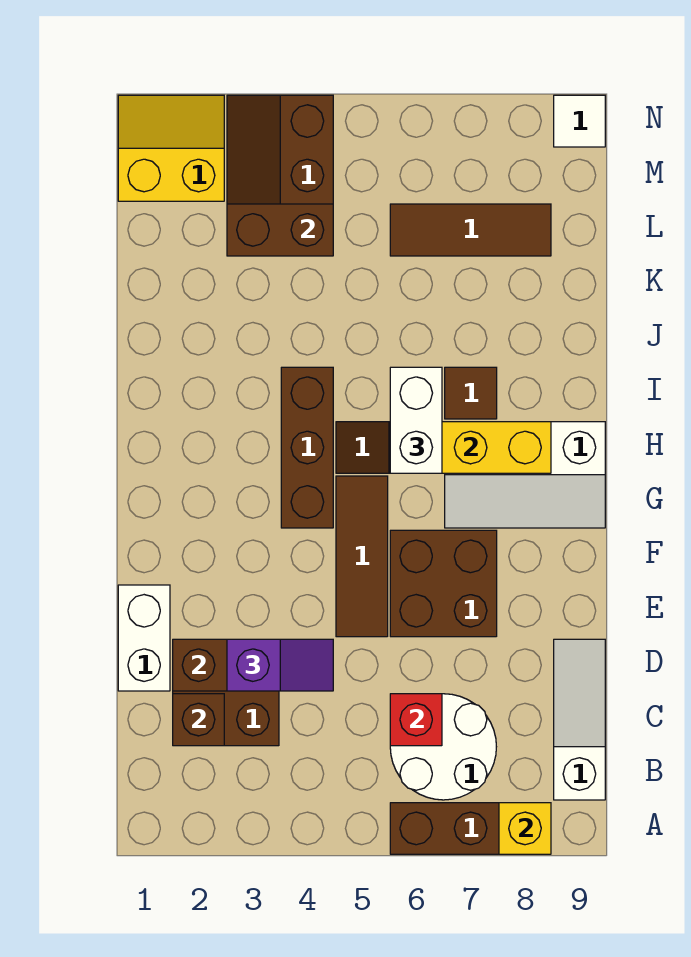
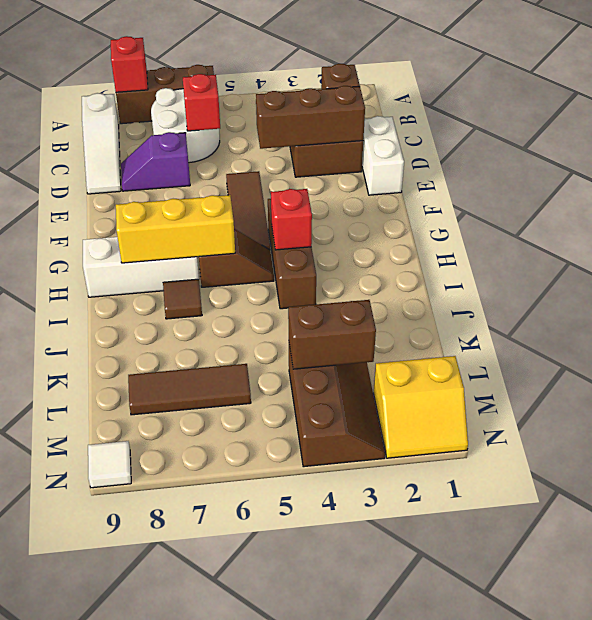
yellow 1x1 brick [499,803,551,854] -> red 1x1 brick [111,36,148,92]
purple 1x2 slope [227,639,333,691] -> purple 1x2 slope moved to [121,132,190,191]
brown 2x2 brick [390,530,497,637] -> none
none -> red 1x1 brick [271,189,312,250]
white 1x2 brick [390,367,442,473] -> none

